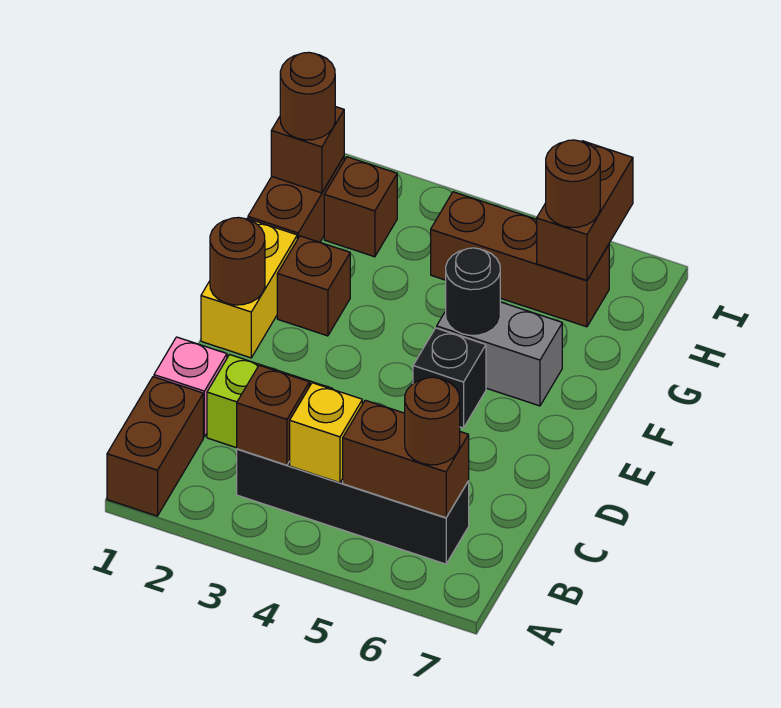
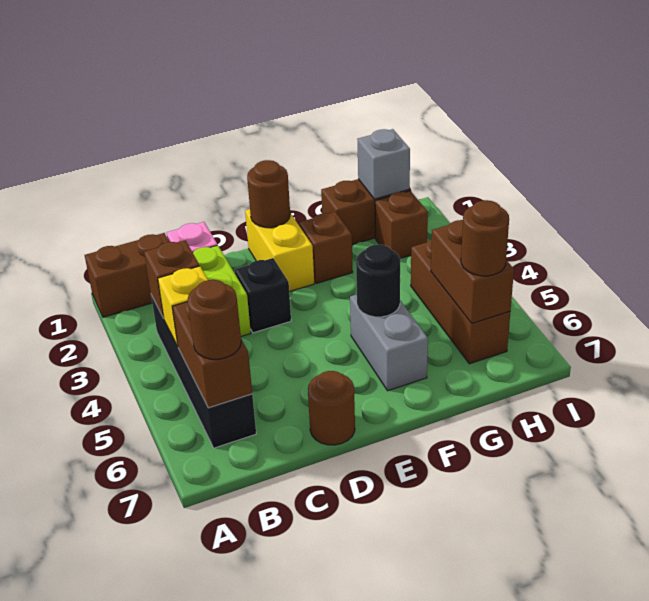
yellow 1x2 brick [201,218,297,358] -> yellow 1x2 brick turned to [245,209,314,292]
black 1x1 brick [413,328,486,428] -> black 1x1 brick moved to [235,258,291,333]
brown 1x1 brick [271,107,344,193] -> grey 1x1 brick [357,129,410,199]
brown 1x1 round brick [280,52,335,140] -> brown 1x1 round brick moved to [308,371,355,445]
brown 1x2 brick [537,141,633,280] -> brown 1x2 brick turned to [431,220,514,323]

